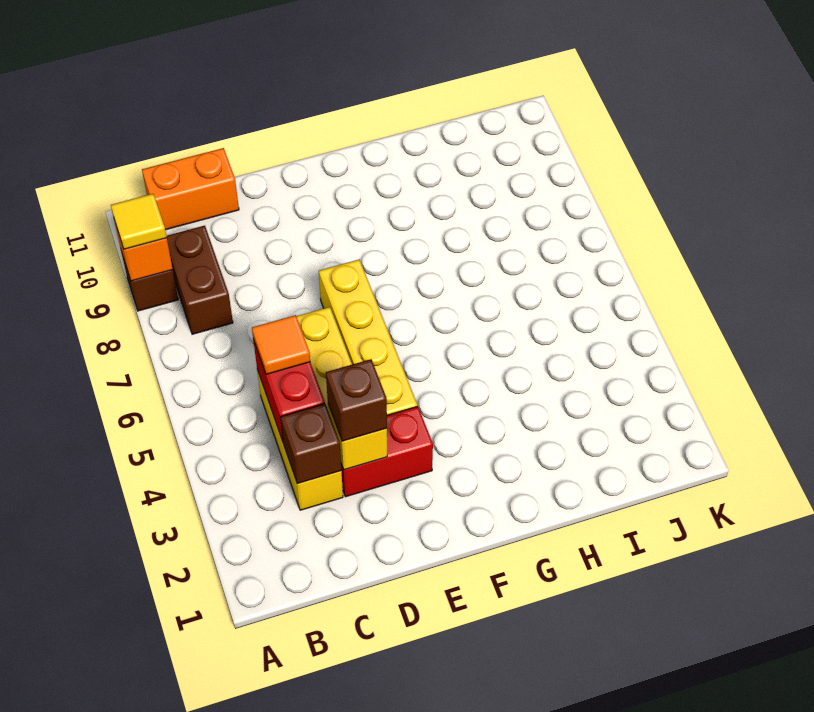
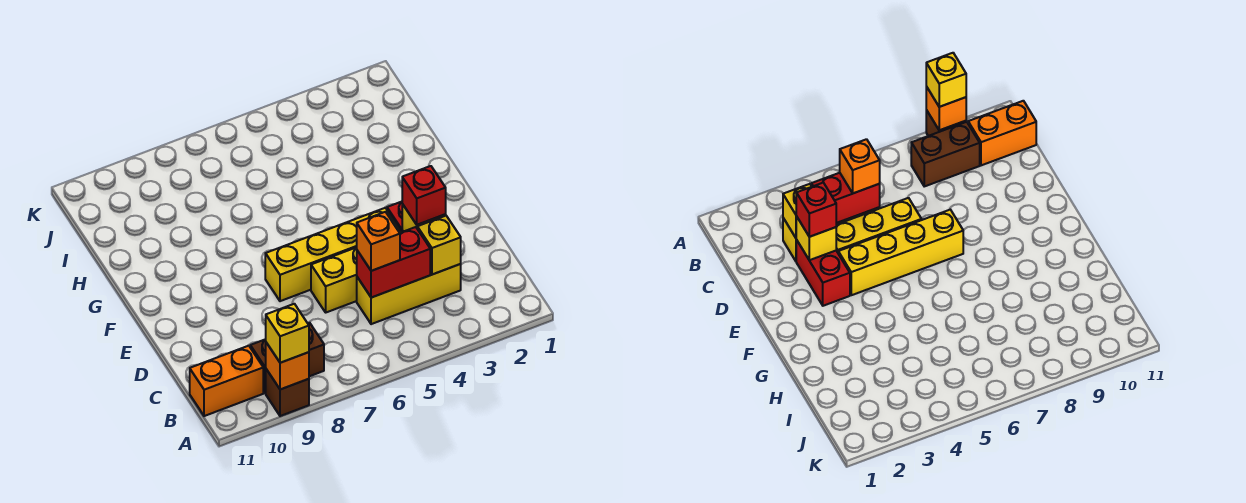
yellow 1x1 tile [111,194,167,249] -> yellow 1x1 brick [266,304,309,363]
orange 1x2 brick [142,148,239,230] -> orange 1x2 brick turned to [190,346,263,416]
brown 1x1 brick [281,404,341,484] -> yellow 1x1 brick [417,216,461,275]
orange 1x1 tile [252,315,310,374] -> orange 1x1 brick [357,212,400,271]
brown 1x1 brick [326,359,387,441] -> red 1x1 brick [402,166,446,225]

